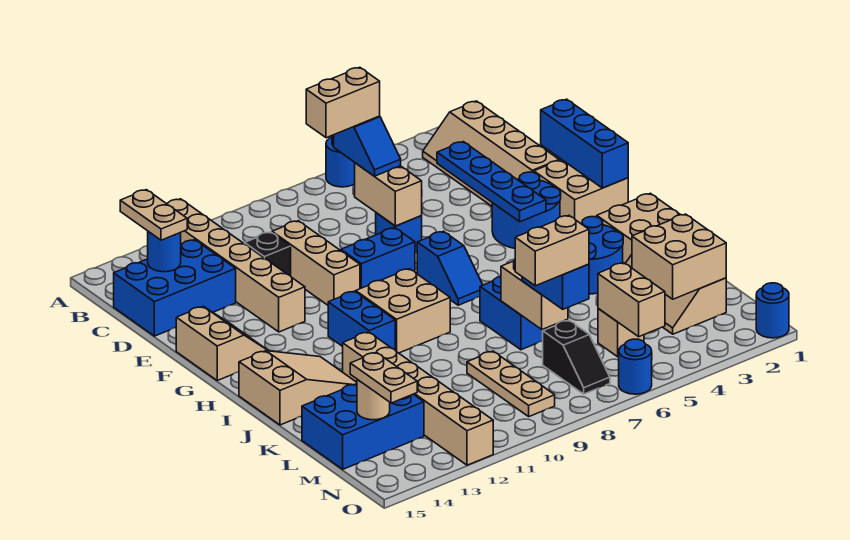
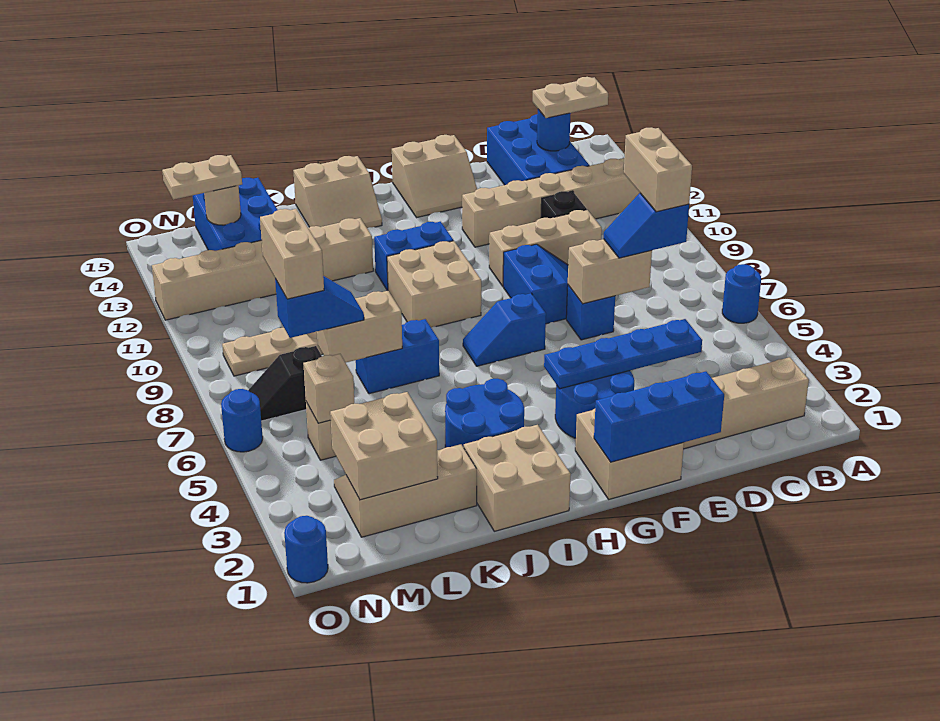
tan 2x3 slope [239,351,357,425] -> tan 2x2 slope [293,156,382,228]
tan 1x2 brick [598,263,665,337] -> tan 1x1 brick [303,354,354,423]

